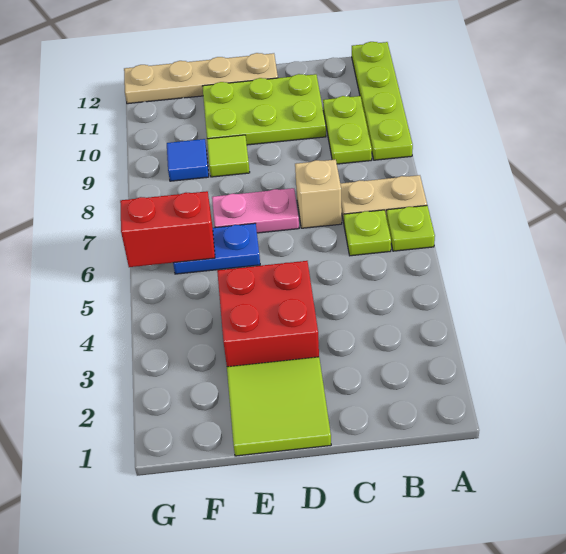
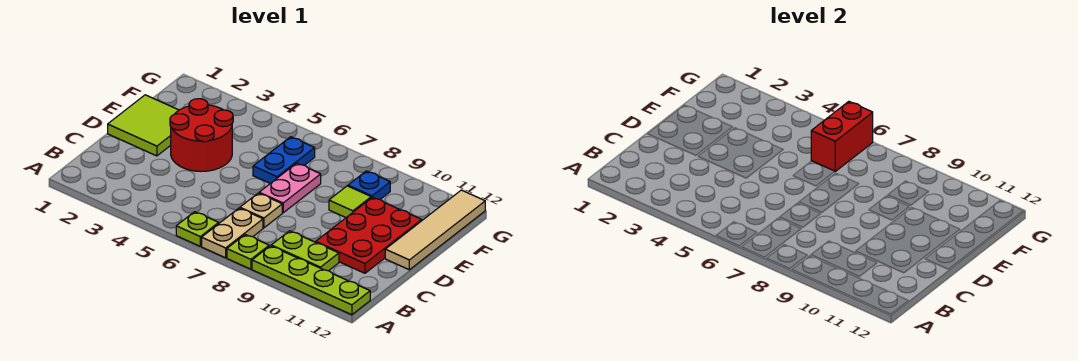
lime 1x1 plate [344,210,391,256] -> lime 1x1 plate moved to [227,235,269,269]
tan 1x1 brick [295,159,342,228] -> tan 1x1 plate [240,193,282,228]
lime 2x3 plate [202,74,326,145] -> red 2x3 plate [316,197,422,273]
red 2x2 brick [217,261,319,367] -> red 2x2 round brick [170,99,233,171]
tan 1x4 plate [124,53,278,104] -> tan 1x4 tile [385,190,485,270]
blue 1x1 tile [167,139,209,181] -> blue 1x1 plate [348,171,390,199]

